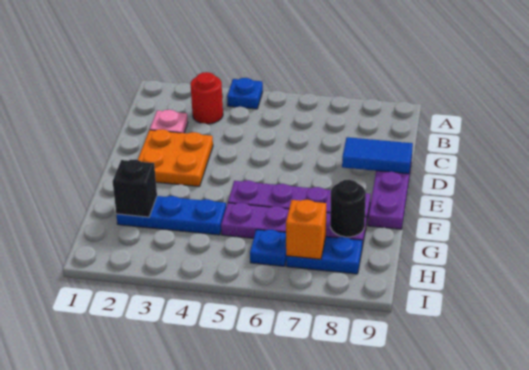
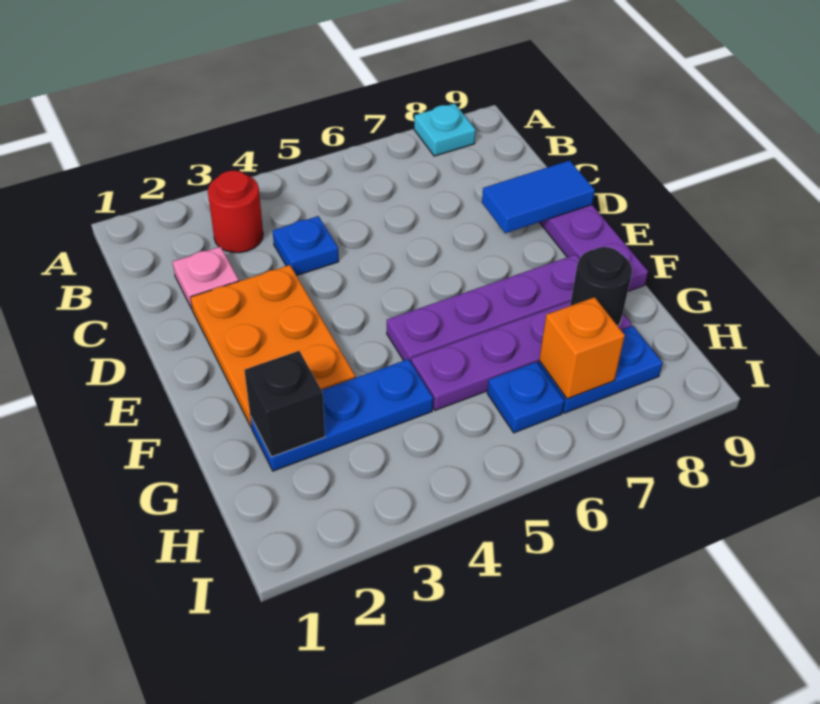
blue 1x1 plate [227,78,263,109] -> blue 1x1 plate moved to [273,216,339,276]
none -> cyan 1x1 plate [414,103,476,156]
orange 2x2 plate [138,129,213,186] -> orange 2x3 plate [190,265,355,427]

